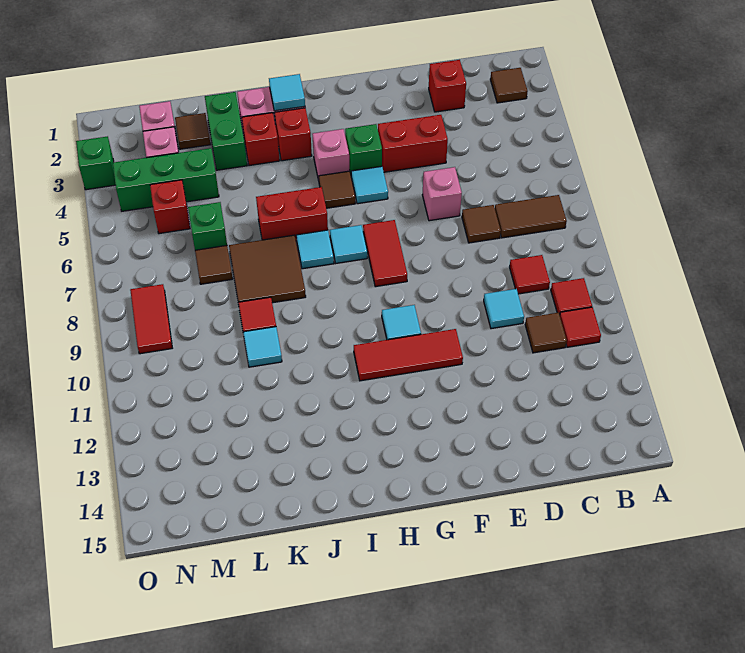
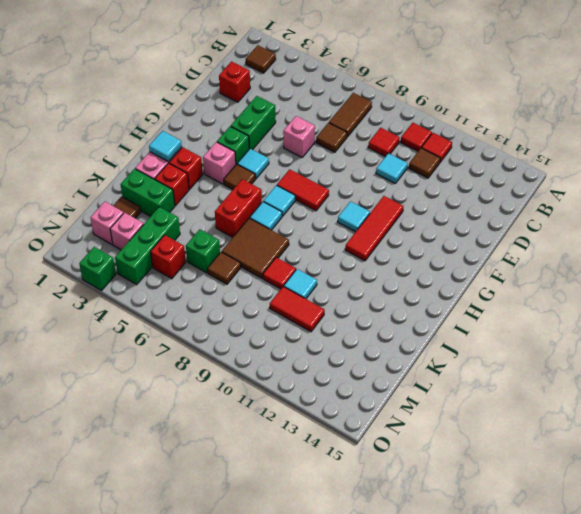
red 1x2 brick [378,115,448,172] -> green 1x2 brick [231,96,276,150]
red 1x2 tile [130,284,172,354] -> red 1x2 tile moved to [270,286,325,332]

